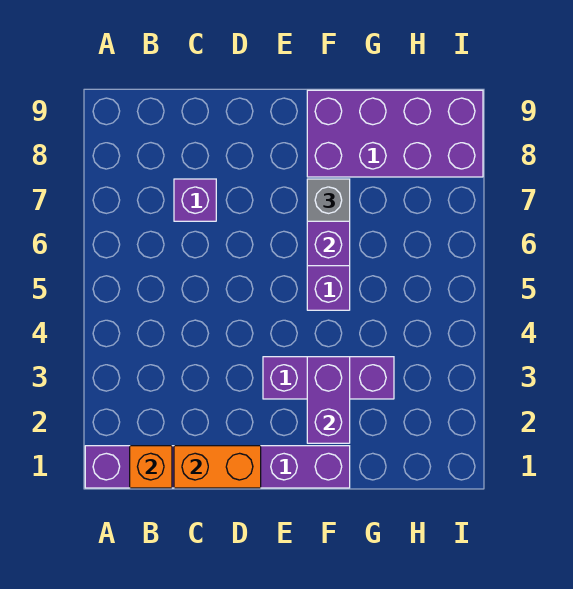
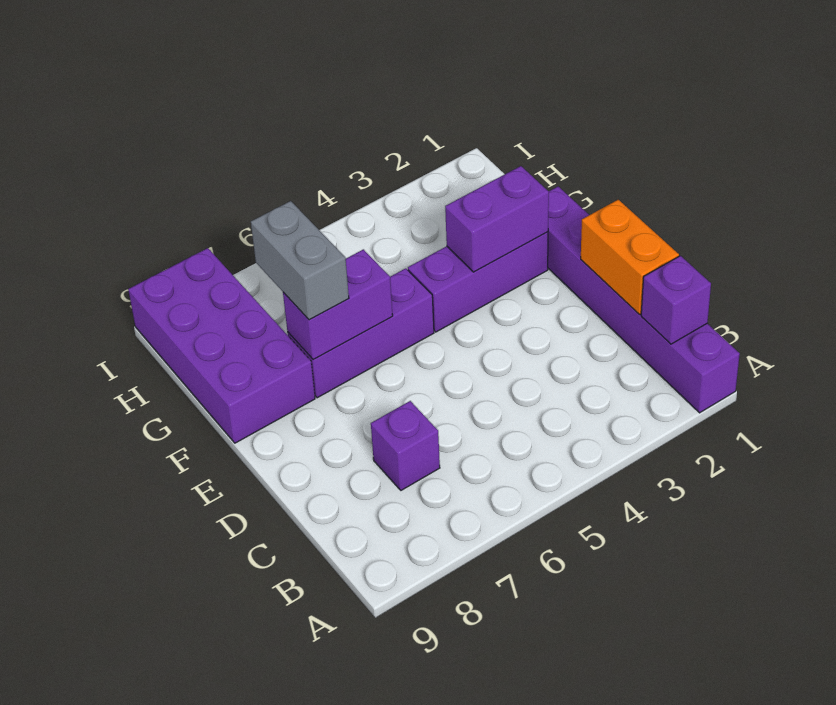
orange 1x1 brick [130,446,172,488] -> purple 1x1 brick [641,256,711,344]
purple 1x3 brick [263,357,394,399] -> purple 1x3 brick turned to [408,232,548,332]
grey 1x1 brick [307,179,350,221] -> grey 1x2 brick [251,201,349,320]

